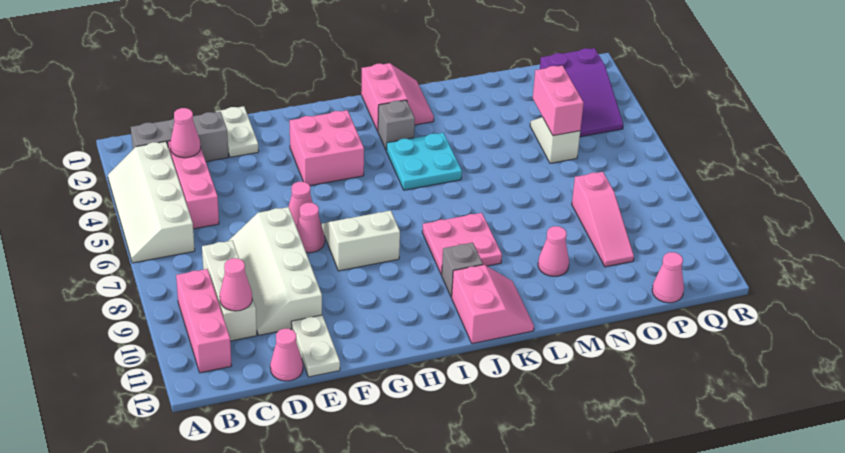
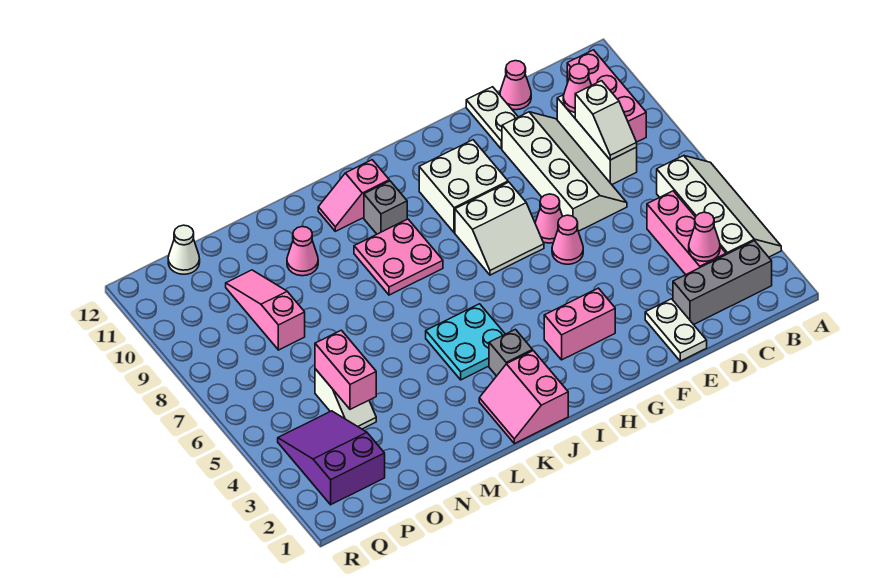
none -> white 1x2 slope [575,81,637,160]
pink 2x2 brick [290,110,364,186] -> pink 1x2 brick [544,288,615,360]
none -> white 2x2 brick [419,140,508,233]
pink 2x2 slope [452,265,534,344] -> pink 1x2 slope [318,160,389,231]
pink 1x1 cone [652,252,684,303] -> white 1x1 cone [168,225,200,274]

